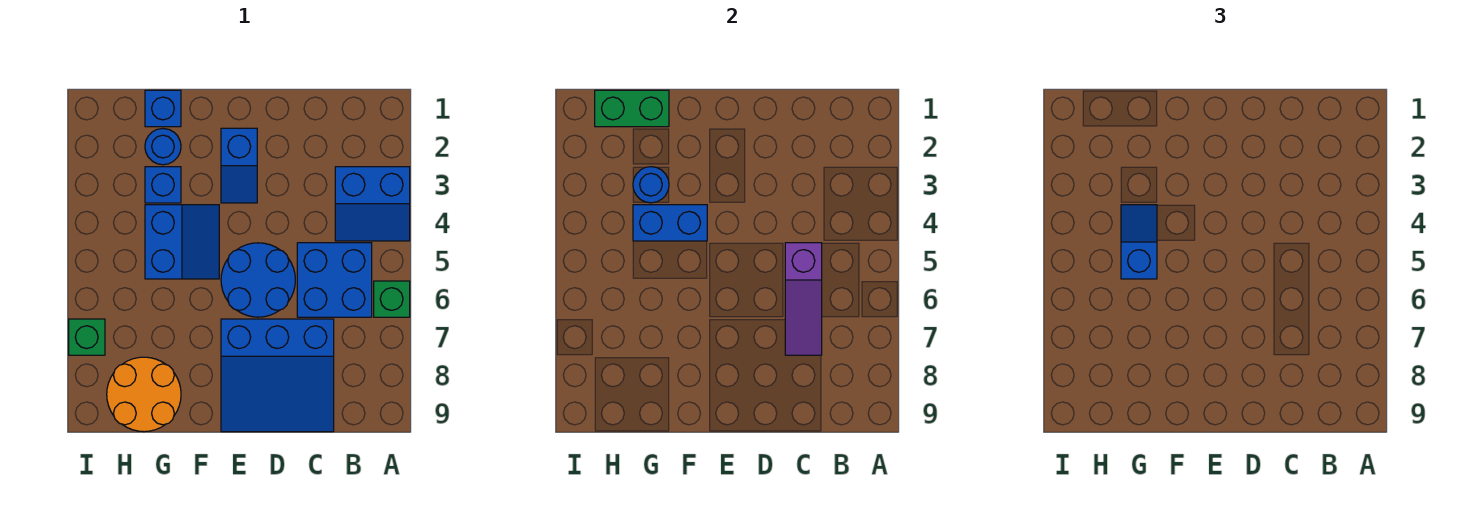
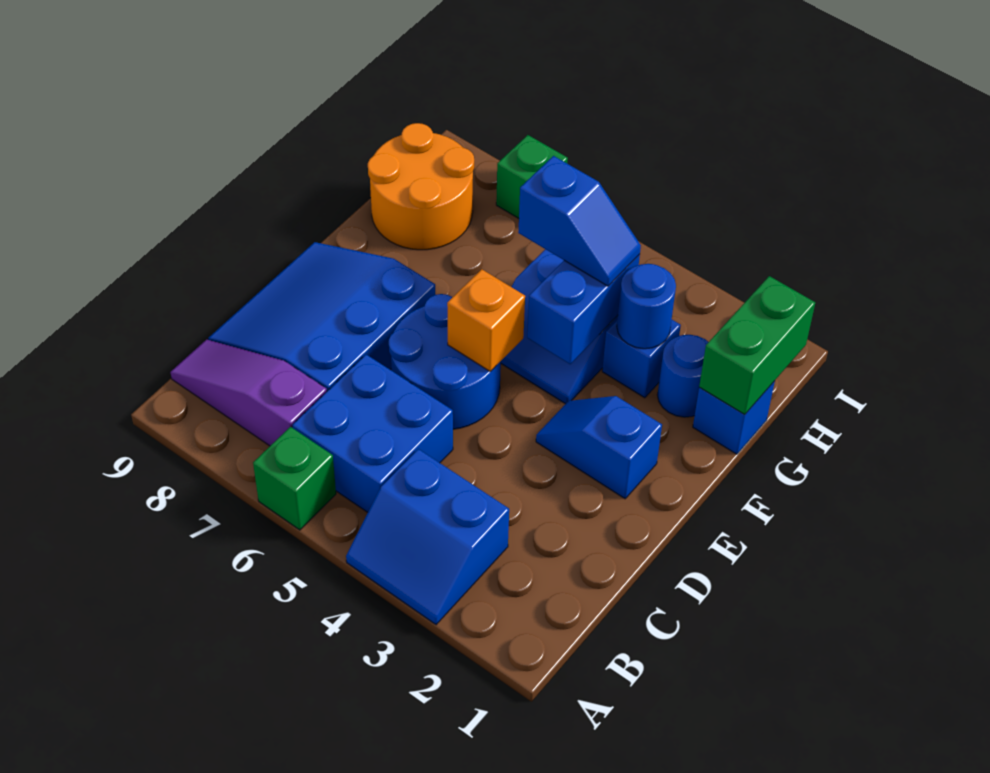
blue 2x2 slope [335,167,410,241] -> blue 2x2 slope turned to [346,449,509,625]
purple 1x3 slope [785,243,822,355] -> purple 1x3 slope moved to [170,340,327,446]
none -> orange 1x1 brick [447,269,525,372]

